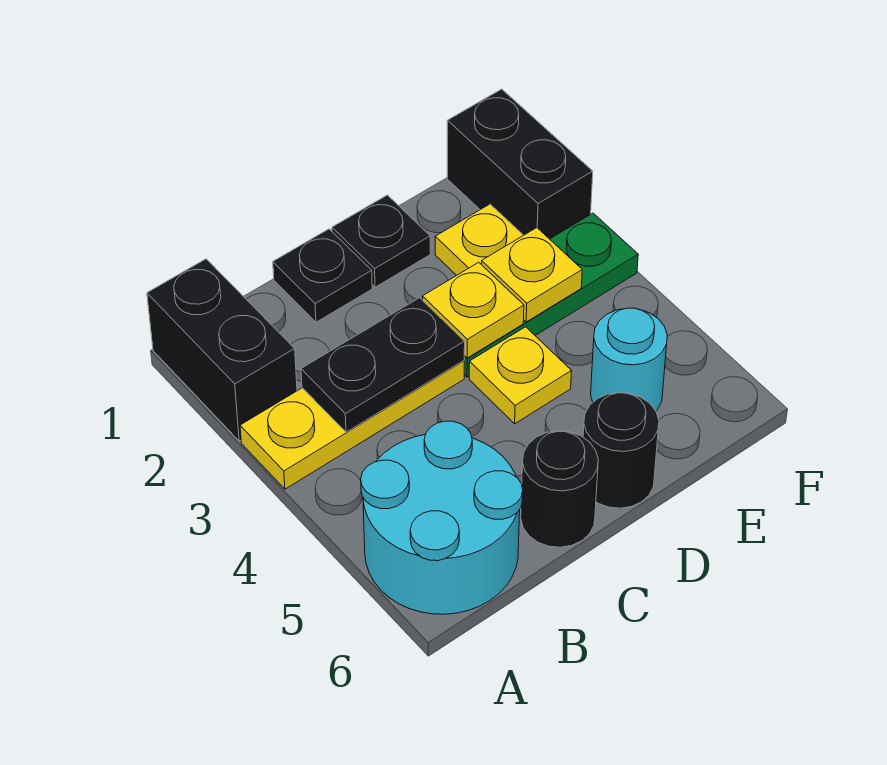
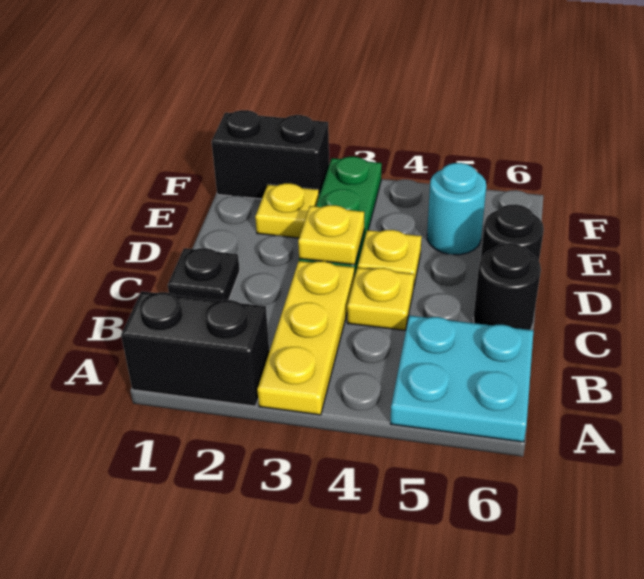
cyan 2x2 round brick [361,421,523,614] -> cyan 2x2 plate [390,316,534,442]
black 1x2 plate [301,298,465,432] -> none
black 1x1 plate [332,195,430,287] -> none
yellow 1x1 plate [482,228,582,322] -> yellow 1x1 plate moved to [347,268,414,330]

